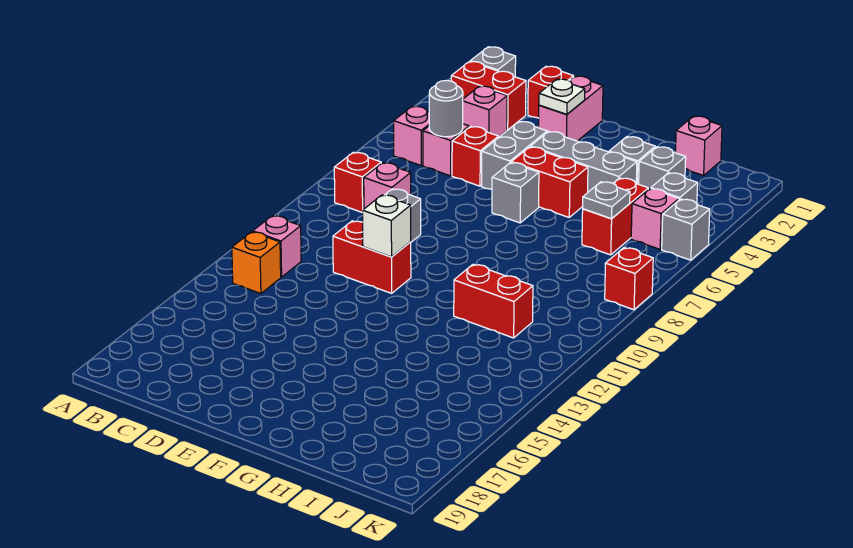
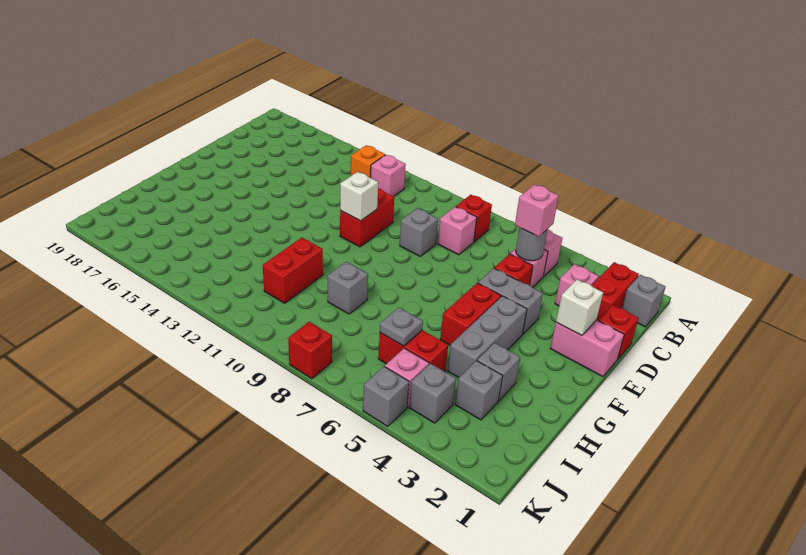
white 1x1 plate [539,79,585,115] -> white 1x1 brick [556,279,603,336]
grey 1x1 brick [492,162,539,223] -> grey 1x1 brick moved to [328,262,368,314]
pink 1x1 brick [676,116,722,175] -> pink 1x1 brick moved to [515,184,559,237]

